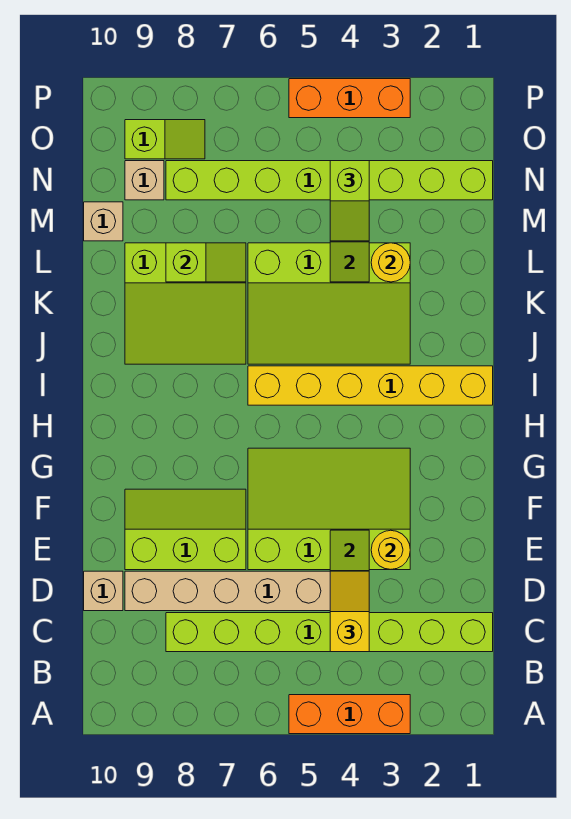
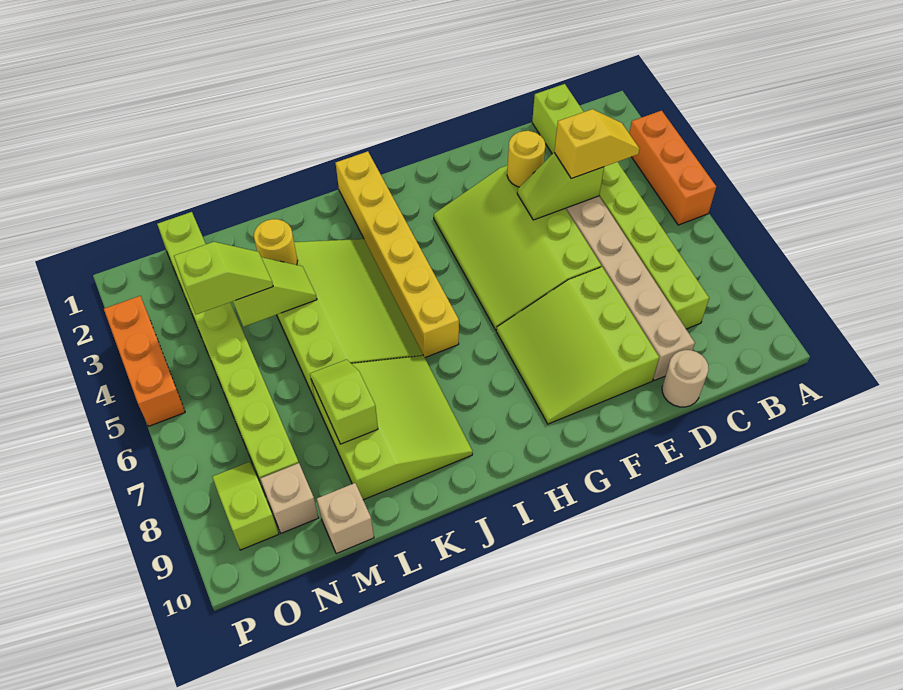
yellow 1x2 slope [330,571,369,652] -> yellow 1x2 slope turned to [554,109,639,178]
tan 1x1 brick [84,571,123,611] -> tan 1x1 round brick [662,350,709,407]
lime 2x3 slope [125,489,246,570] -> lime 3x3 slope [496,267,659,424]

